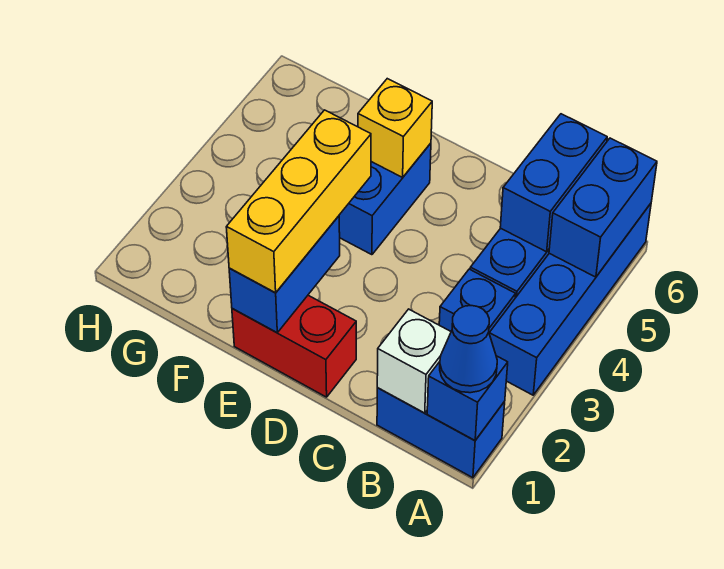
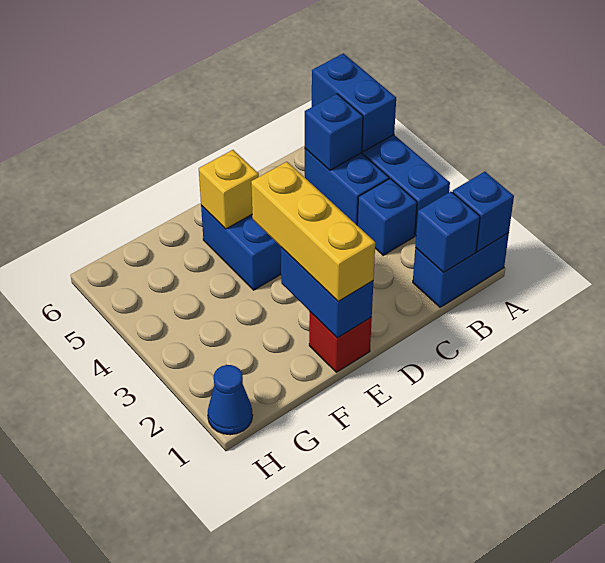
blue 1x1 cone [440,306,497,393] -> blue 1x1 cone moved to [208,365,253,435]
white 1x1 brick [377,309,451,413] -> blue 1x1 brick [415,192,480,273]
blue 1x2 brick [500,114,607,252] -> blue 1x1 brick [305,94,363,170]
red 1x2 brick [232,295,356,397] -> red 1x1 brick [309,312,372,372]

